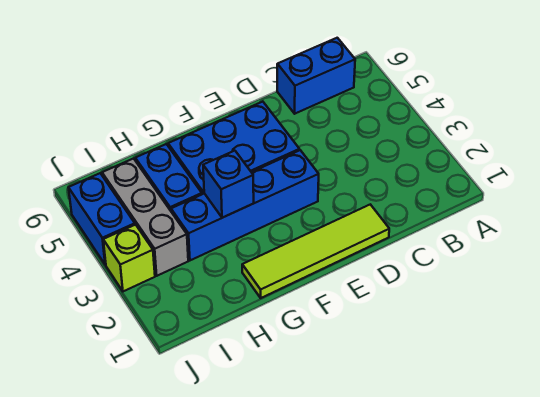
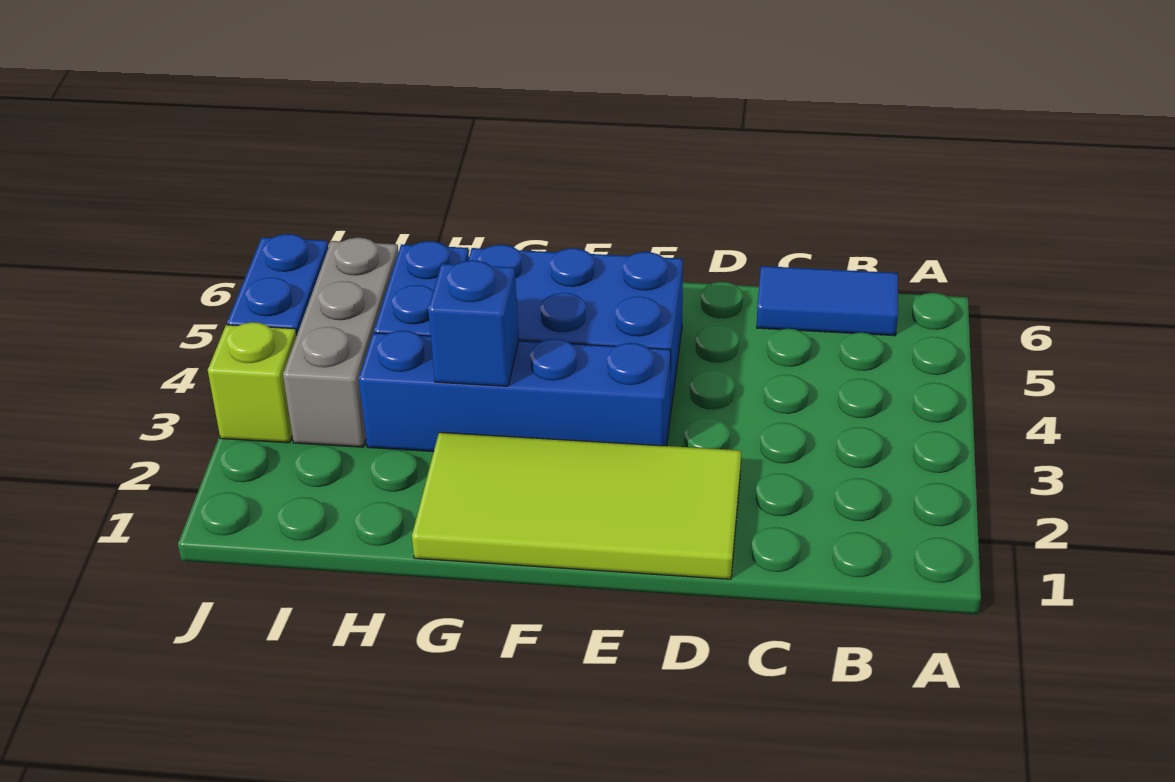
blue 1x2 brick [277,38,355,114] -> blue 1x2 tile [757,266,898,336]
lime 1x4 tile [242,204,389,298] -> lime 2x4 tile [412,432,741,579]

